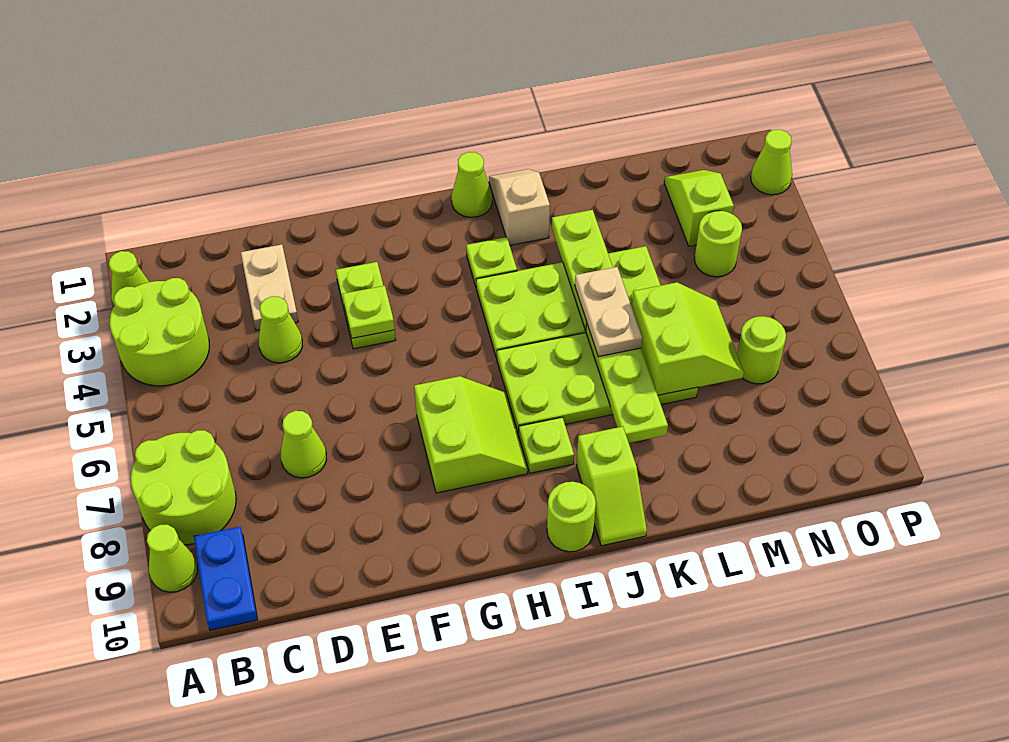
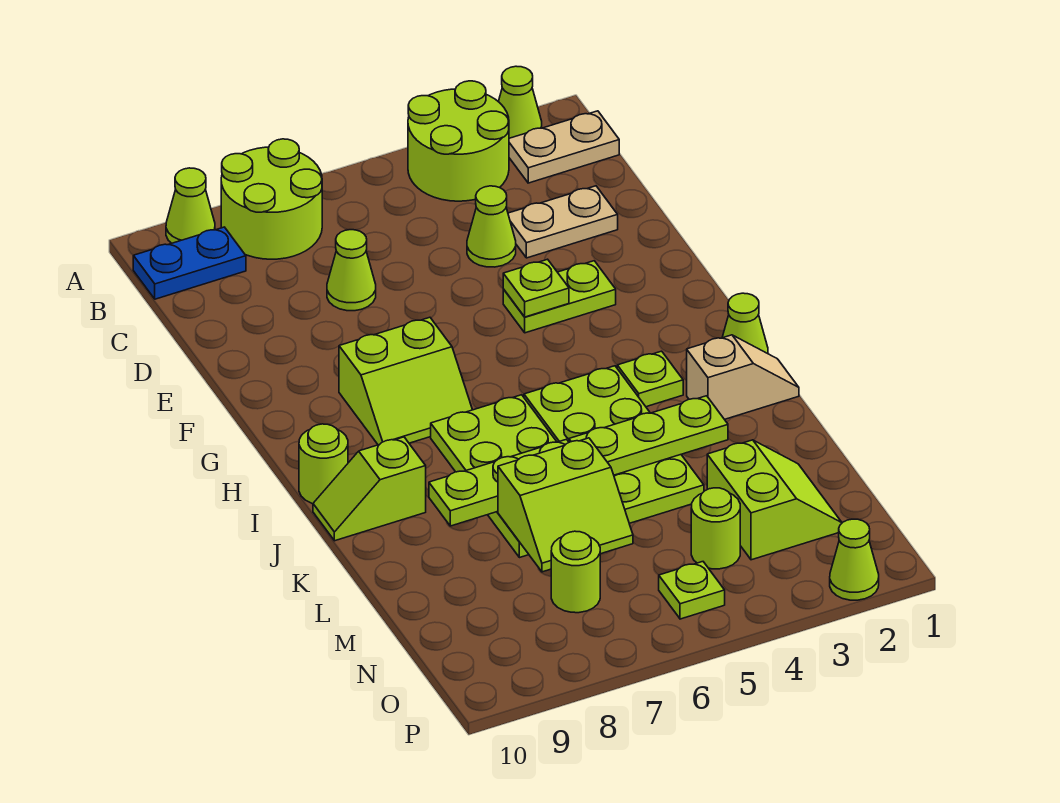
lime 1x1 plate [519,417,574,473] -> lime 1x1 plate moved to [659,562,725,619]
tan 1x2 plate [575,267,642,357] -> tan 1x2 plate moved to [509,111,619,183]
lime 1x2 slope [664,170,734,246] -> lime 2x2 slope [707,440,842,560]

